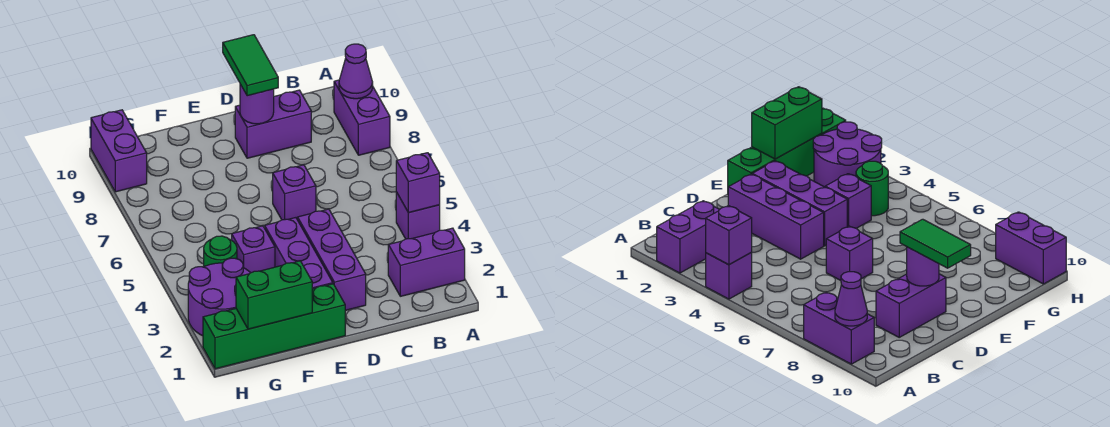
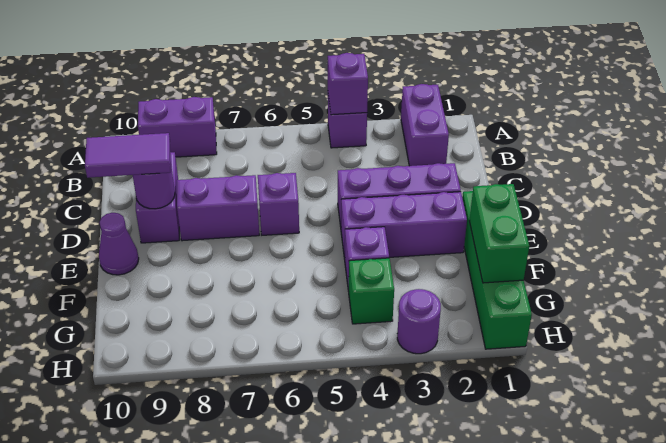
purple 1x1 cone [339,44,373,99] -> purple 1x1 cone moved to [99,213,139,275]
green 1x2 tile [223,35,278,96] -> purple 1x2 tile [85,133,170,178]
purple 2x2 round brick [188,258,250,336] -> purple 1x1 round brick [397,289,441,354]
green 1x1 round brick [204,236,237,266] -> green 1x1 brick [349,258,394,324]
purple 1x2 brick [91,110,147,192] -> purple 1x2 brick moved to [177,175,259,241]

